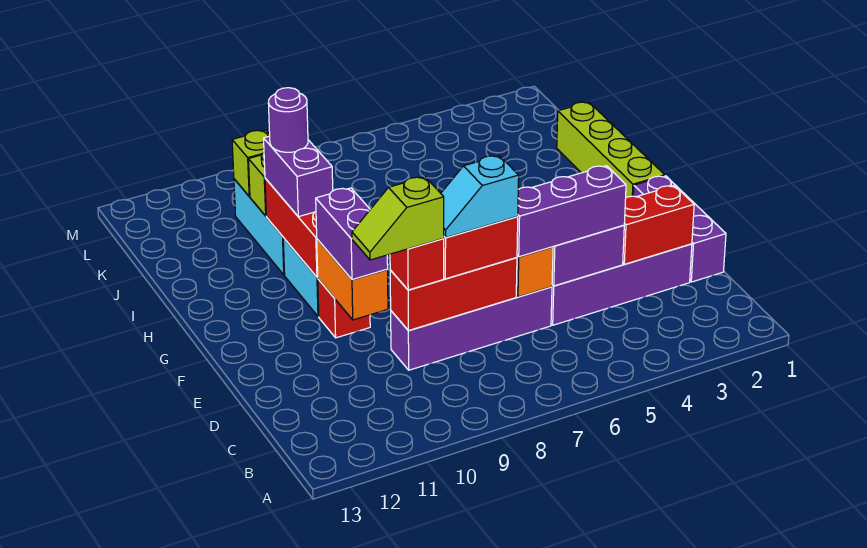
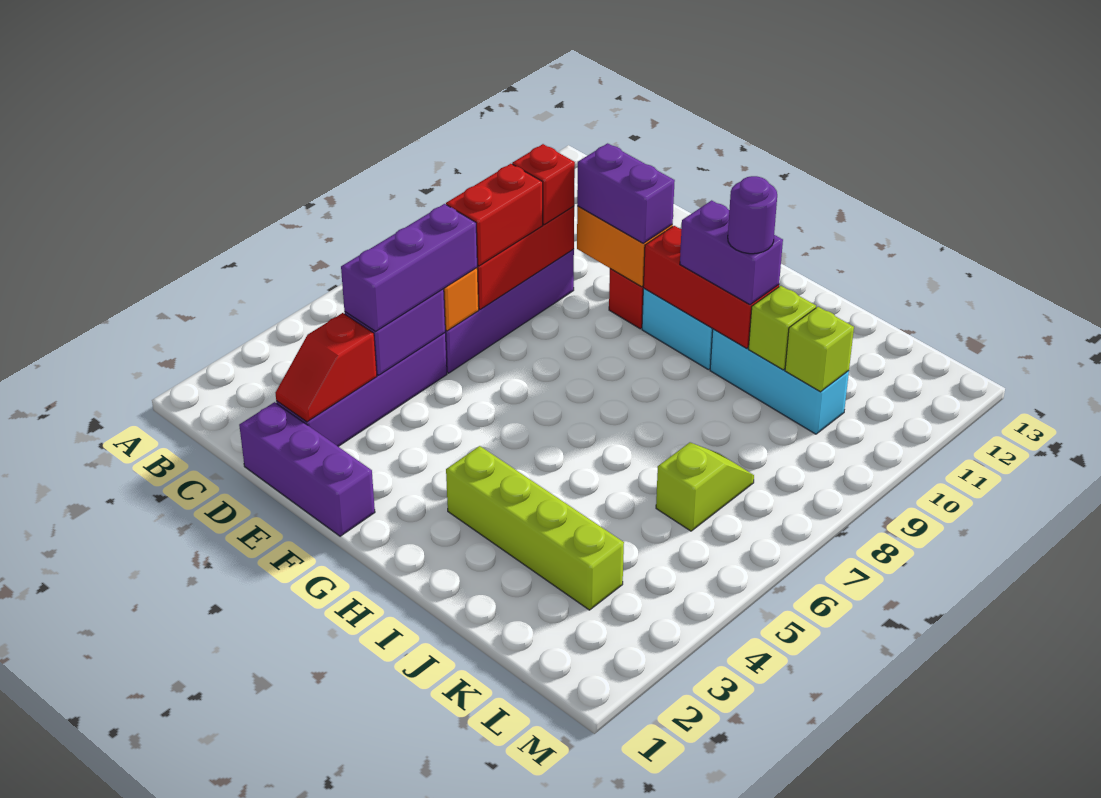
red 1x2 brick [623,185,694,264] -> red 1x2 slope [275,313,377,422]
cyan 1x2 slope [441,156,519,238] -> none
lime 1x2 slope [352,177,444,260] -> lime 1x2 slope moved to [656,443,754,531]
lime 1x4 brick [557,102,665,197] -> lime 1x4 brick moved to [446,446,624,610]

